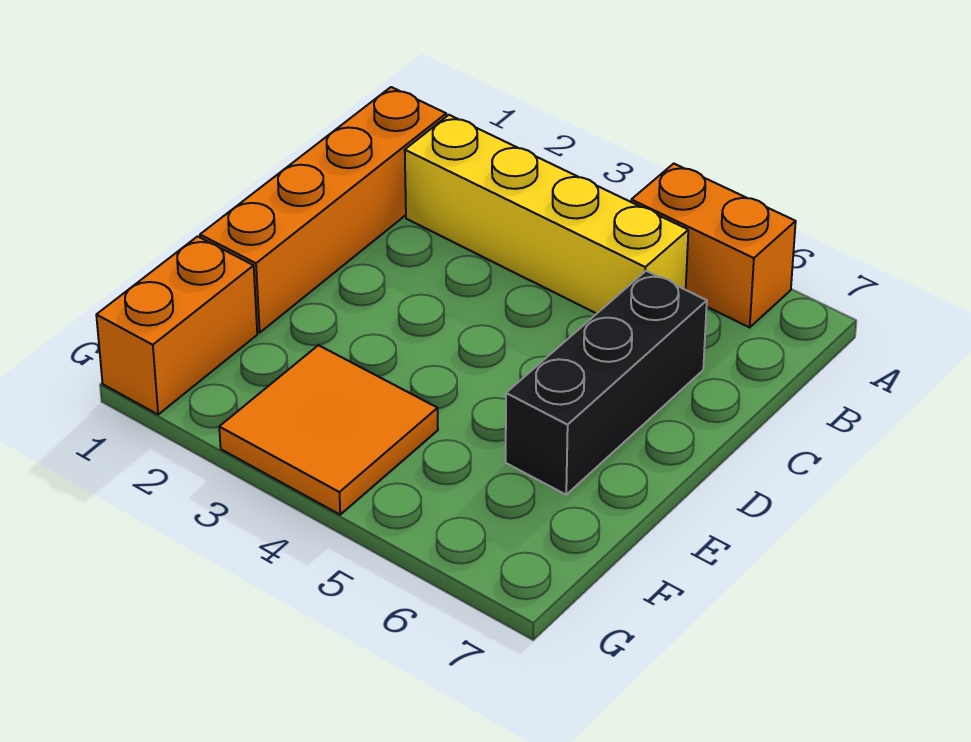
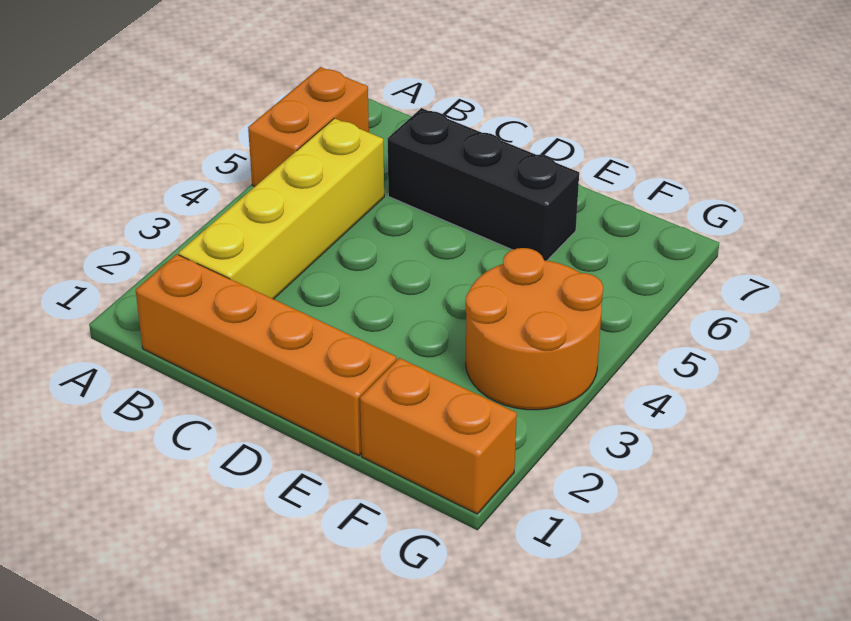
orange 2x2 tile [219,345,438,515] -> orange 2x2 round brick [466,248,603,410]

